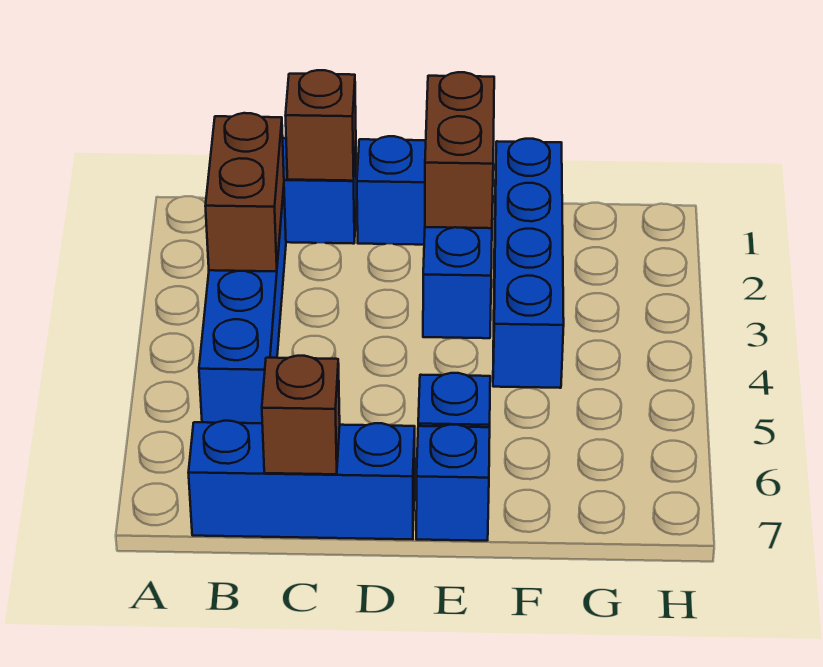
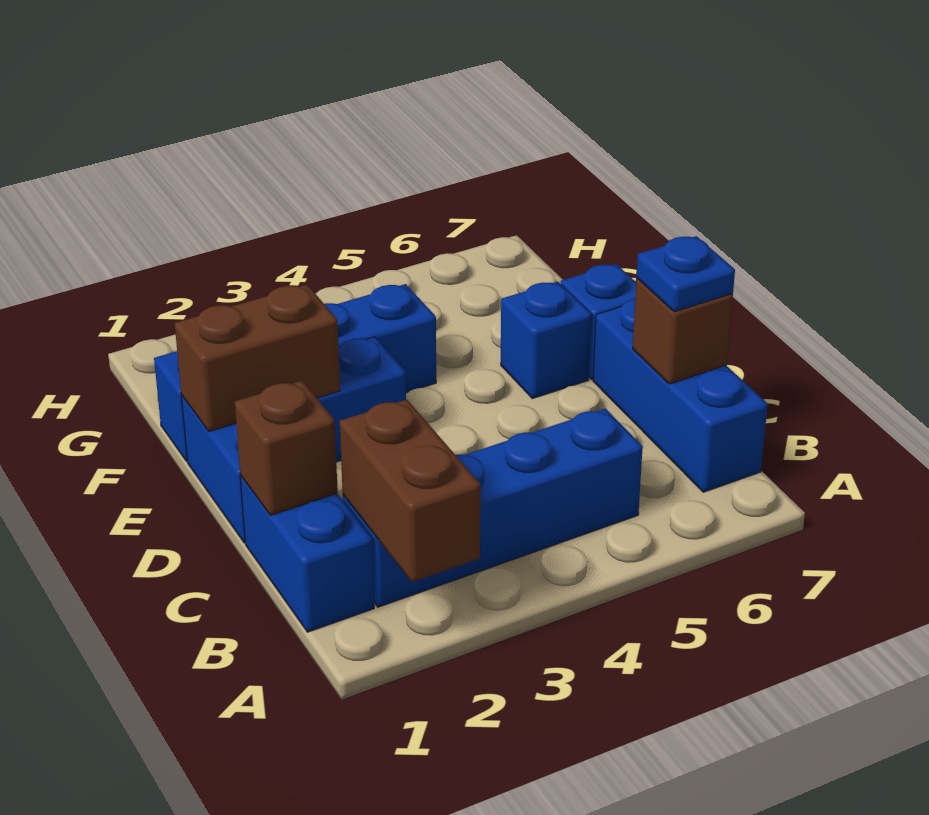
brown 1x2 brick [205,113,284,272] -> brown 1x2 brick turned to [340,400,480,582]
none -> blue 1x1 plate [636,236,735,312]

